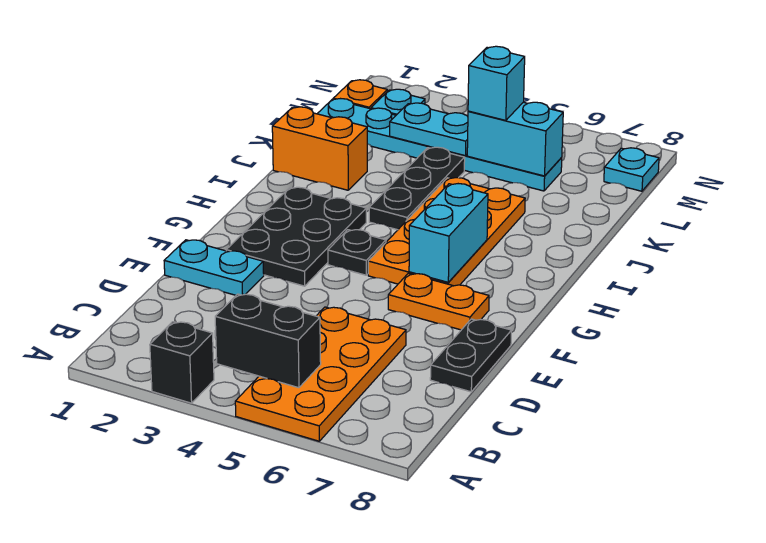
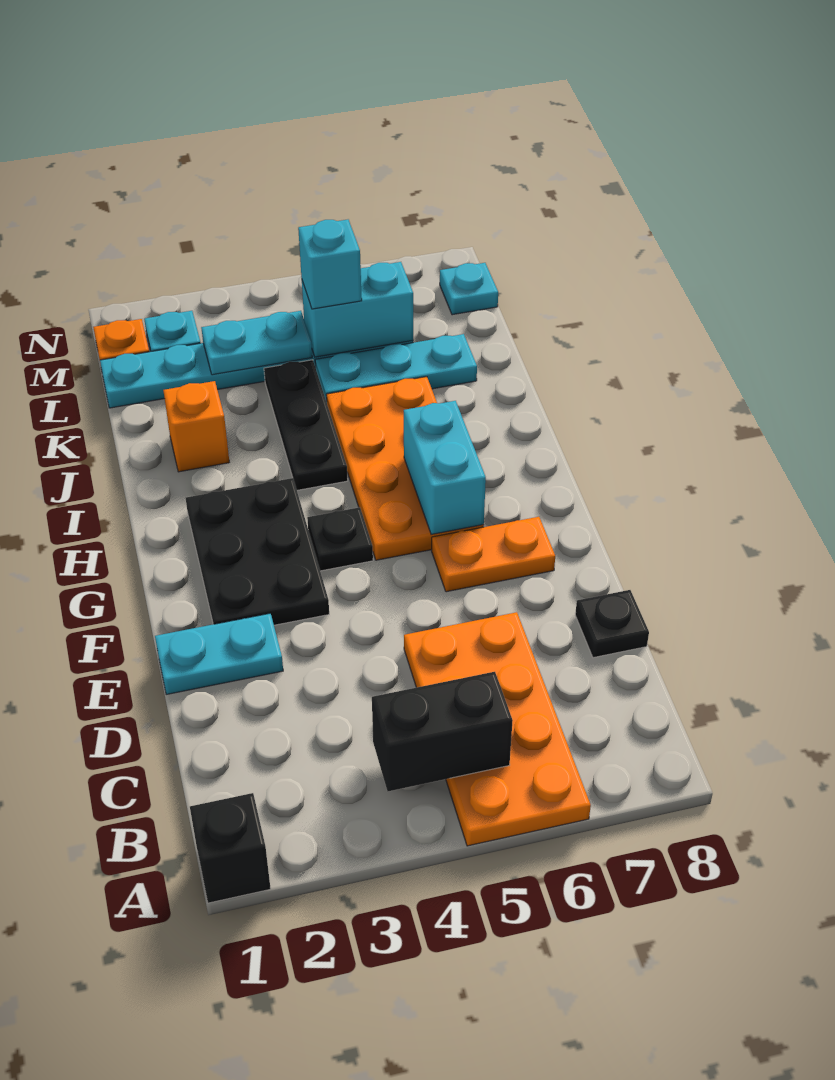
black 1x1 brick [150,322,214,403] -> black 1x1 brick moved to [190,793,271,903]
black 1x2 plate [430,319,511,392] -> black 1x1 plate [575,590,649,658]
orange 1x2 brick [272,107,367,190] -> orange 1x1 brick [163,381,229,472]
none -> cyan 1x3 plate [315,334,477,402]

